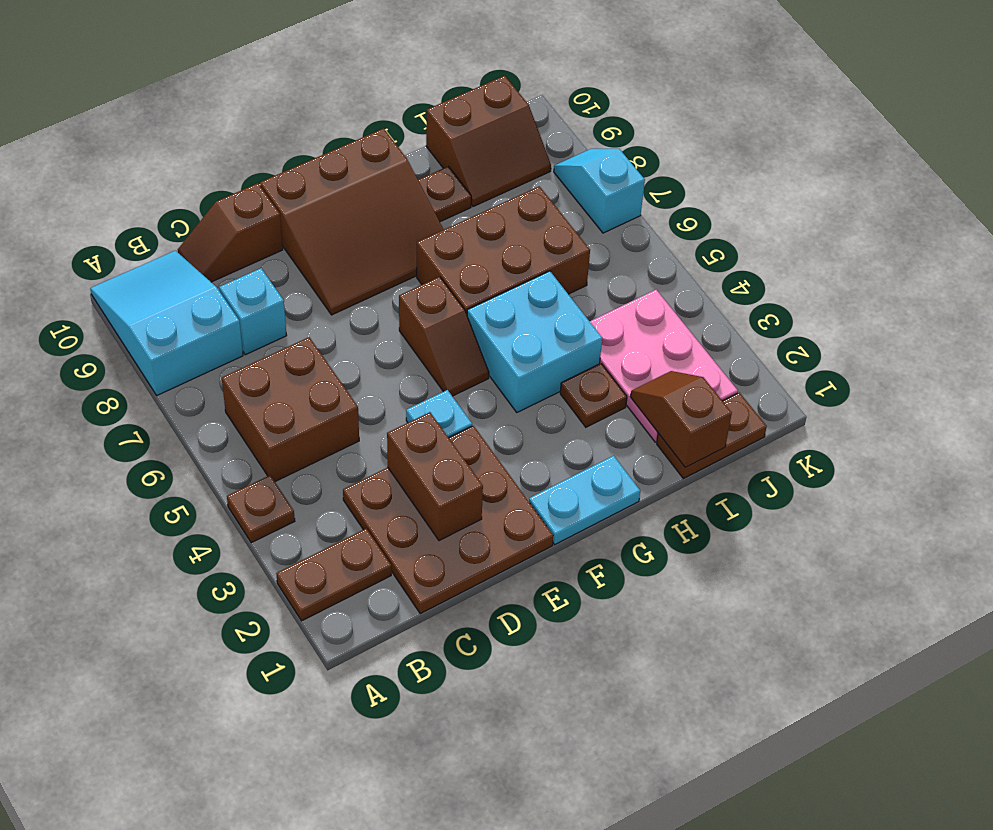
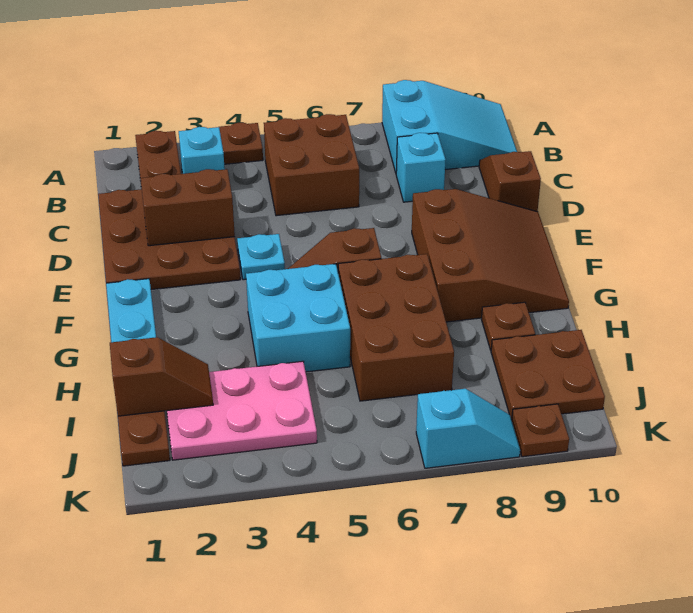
none -> cyan 1x1 brick [179,127,225,174]
brown 3x3 slope [260,128,444,315] -> brown 3x3 slope turned to [412,189,569,322]
brown 1x1 plate [560,364,627,427] -> brown 1x1 plate moved to [512,404,569,457]
brown 2x2 slope [426,76,551,207] -> brown 2x2 plate [491,330,605,420]

